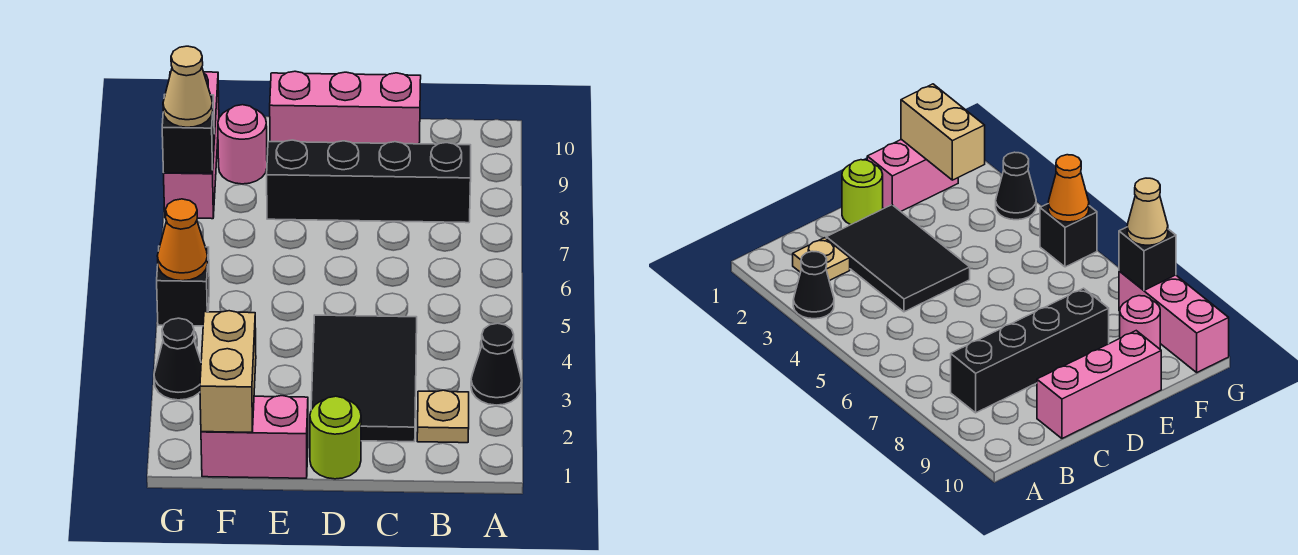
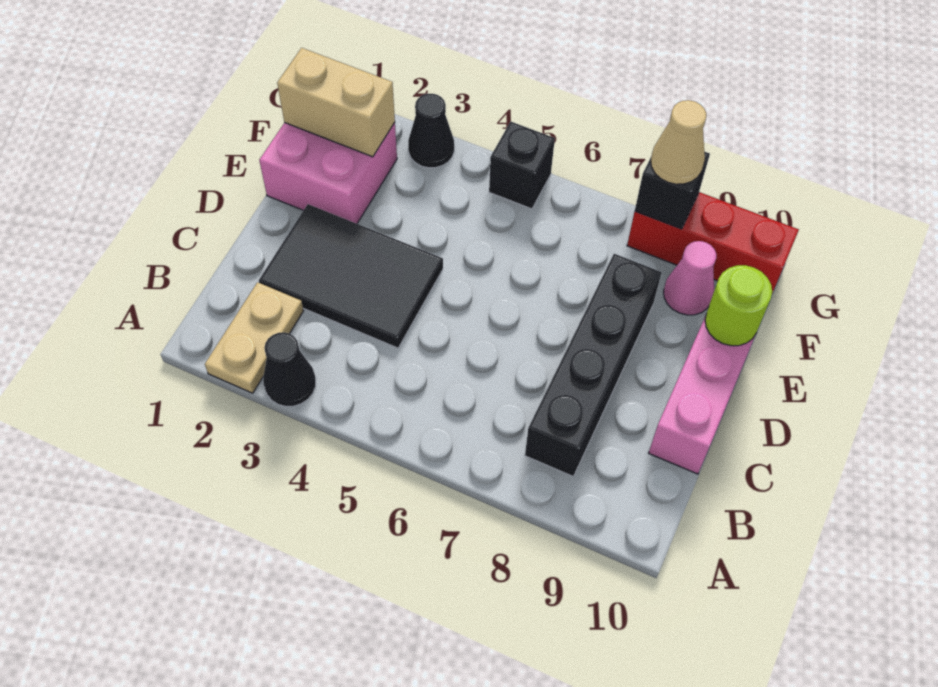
tan 1x1 plate [417,390,469,443] -> tan 1x2 plate [205,282,303,393]
lime 1x1 round brick [310,396,361,479] -> lime 1x1 round brick moved to [705,265,772,346]
pink 1x2 brick [201,396,308,478] -> pink 2x2 brick [259,123,397,224]
pink 1x1 round brick [218,105,267,184] -> pink 1x1 cone [663,241,716,315]
orange 1x1 cone [157,199,208,281] -> none
pink 1x3 brick [164,72,219,219] -> red 1x3 brick [627,192,799,293]

